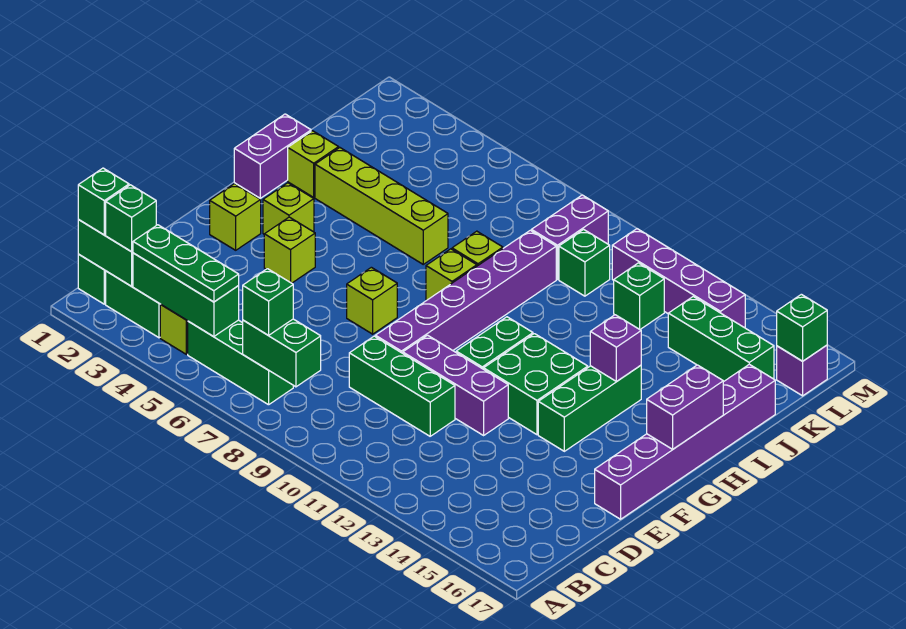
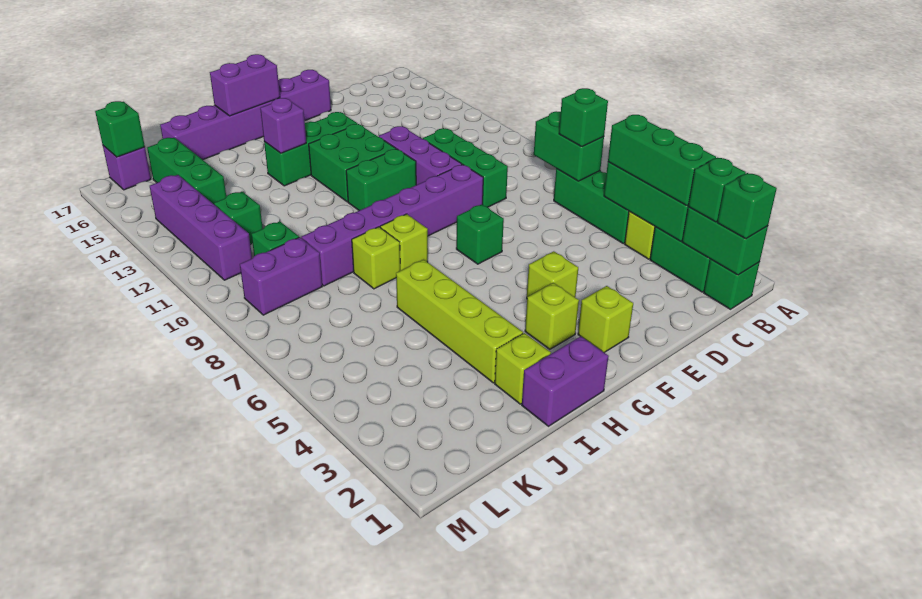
green 1x3 plate [133,225,239,302] -> green 1x3 brick [608,115,716,206]
lime 1x1 brick [347,267,397,334] -> green 1x1 brick [456,204,504,264]

